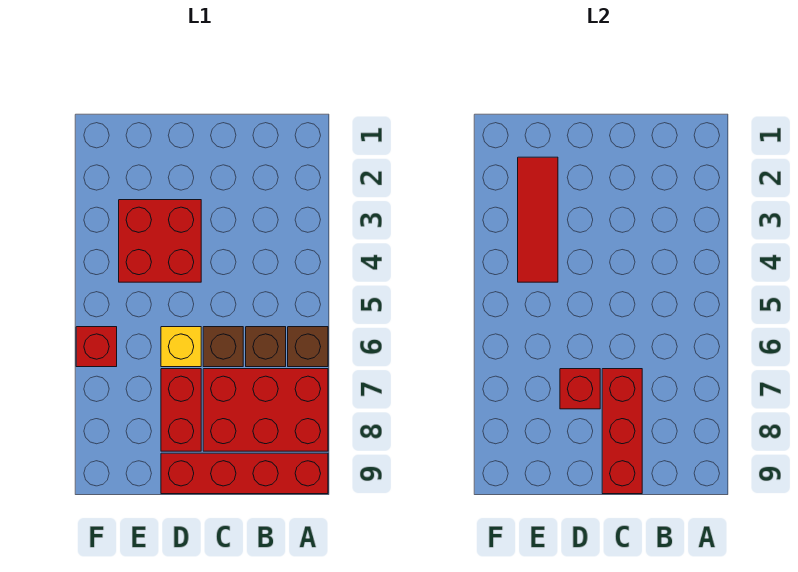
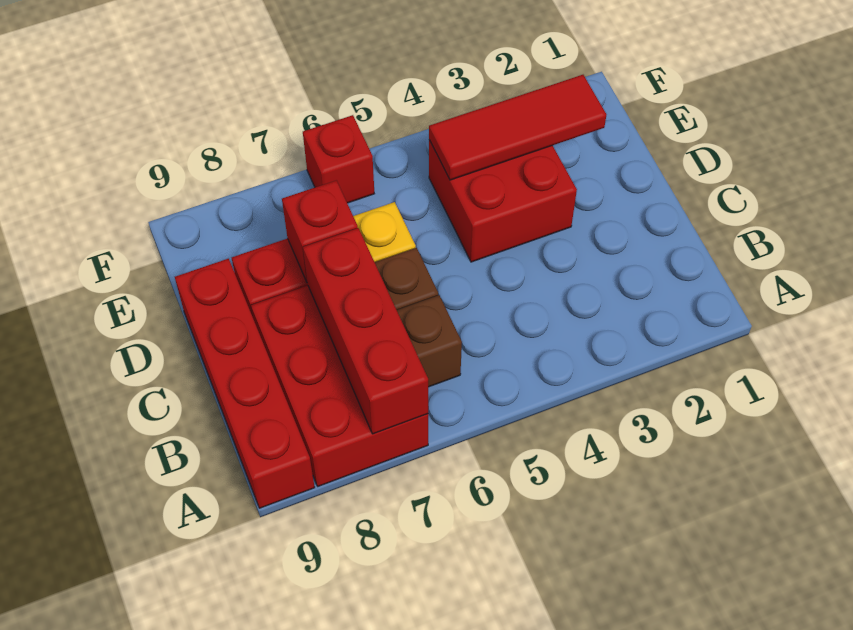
brown 1x1 brick [288,327,328,367] -> none
red 1x3 brick [602,369,642,494] -> red 1x3 brick turned to [303,228,428,434]

